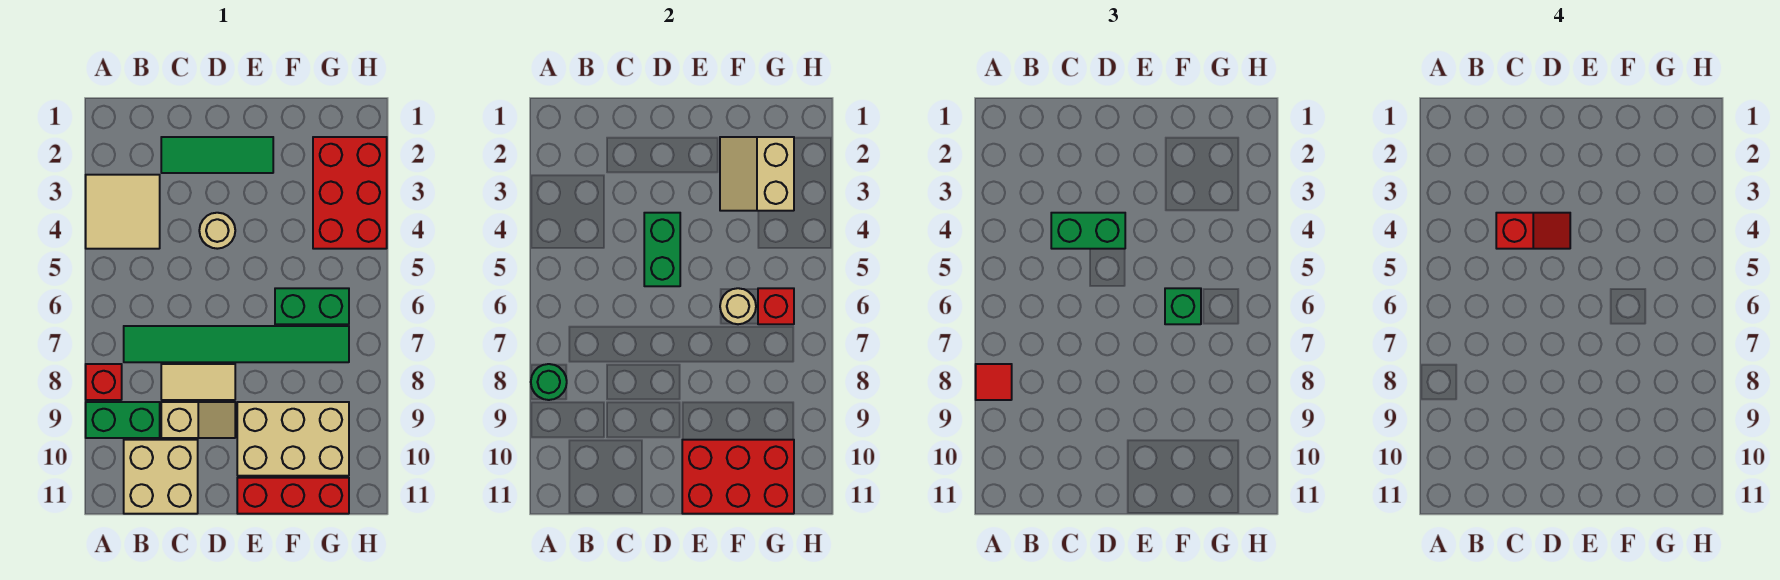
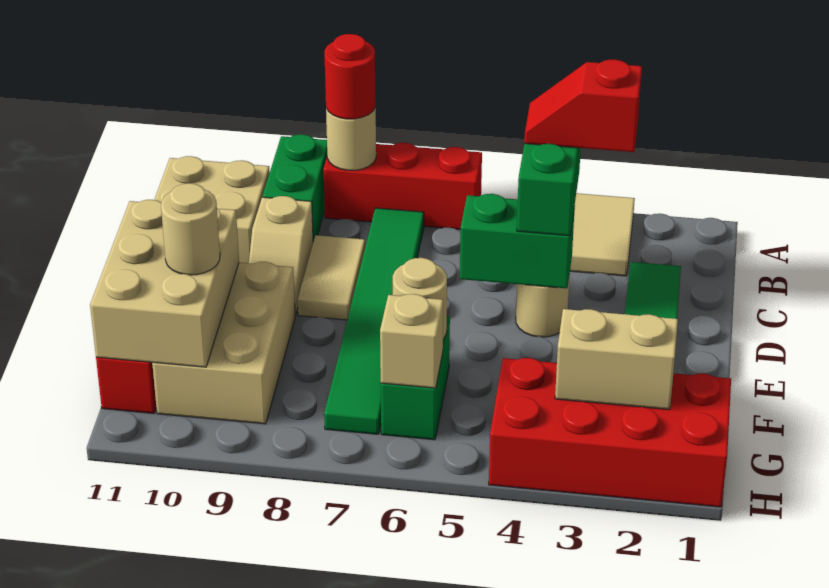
red 1x1 brick [86,364,122,400] -> red 1x3 brick [323,143,482,230]
green 1x1 round brick [531,364,567,400] -> tan 1x1 round brick [326,108,376,170]
red 1x1 tile [976,364,1012,400] -> red 1x1 round brick [325,34,376,119]
red 1x2 slope [1496,213,1570,249] -> red 1x2 slope turned to [524,60,642,152]
red 2x3 brick [682,440,794,514] -> tan 2x3 brick [90,200,239,367]
green 1x1 brick [1165,288,1201,324] -> none
none -> tan 1x1 round brick [161,183,220,275]
red 2x3 brick [313,137,387,249] -> red 2x4 brick [489,358,731,507]
red 1x1 brick [758,288,794,324] -> tan 1x1 brick [380,294,443,388]

